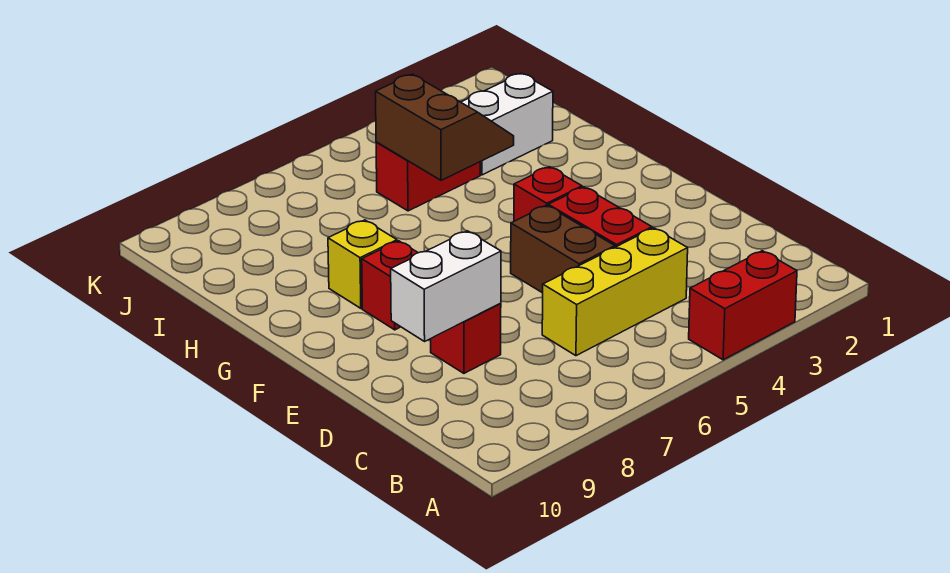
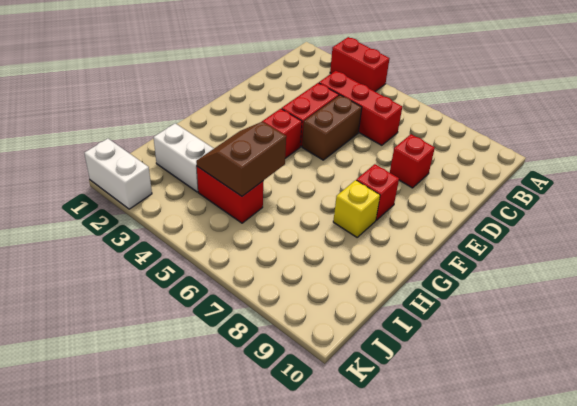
yellow 1x3 brick [542,228,688,356] -> red 1x3 brick [319,71,402,145]
white 1x2 brick [391,231,501,341] -> white 1x2 brick moved to [84,138,152,209]

